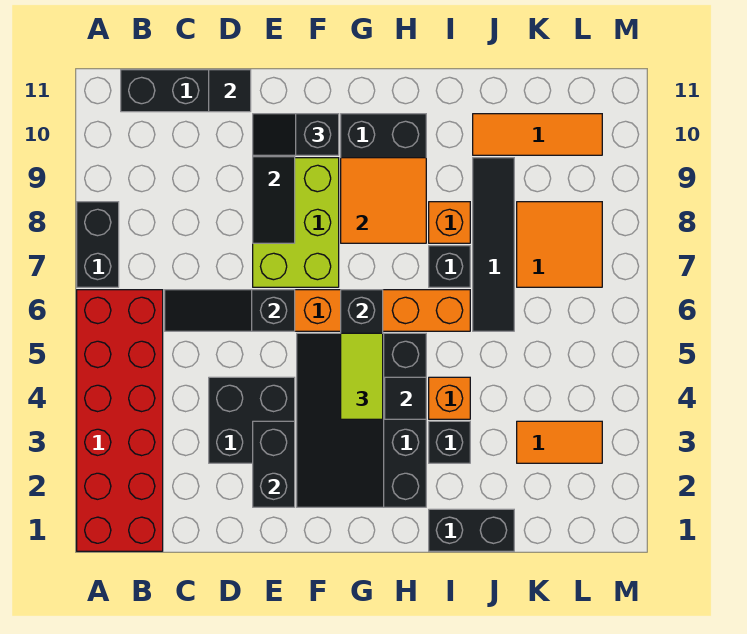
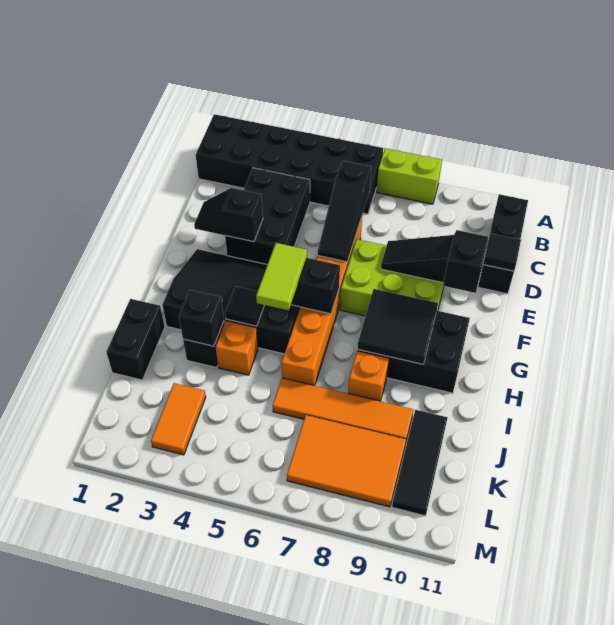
red 2x6 brick [77,290,163,551] -> black 2x6 brick [196,114,383,214]
black 1x2 brick [77,202,119,287] -> lime 1x2 brick [376,148,442,204]
black 1x3 slope [165,290,295,331] -> black 1x3 slope turned to [318,161,371,262]
black 2x2 brick [209,377,295,463] -> black 2x3 brick [225,168,310,265]
black 1x2 brick [253,421,295,507] -> black 1x2 slope [194,188,263,242]
lime 1x2 tile [341,333,383,419] -> lime 1x2 tile turned to [256,243,307,310]
orange 2x2 tile [341,158,426,243] -> black 2x2 tile [358,289,438,364]
black 1x1 brick [429,246,470,287] -> black 1x1 brick moved to [179,290,224,346]
black 1x4 tile [473,158,514,331] -> orange 1x4 tile [273,378,413,439]
orange 1x3 tile [473,114,602,155] -> black 1x3 tile [392,410,448,516]
orange 2x2 tile [517,202,602,287] -> orange 2x3 tile [287,415,406,507]

